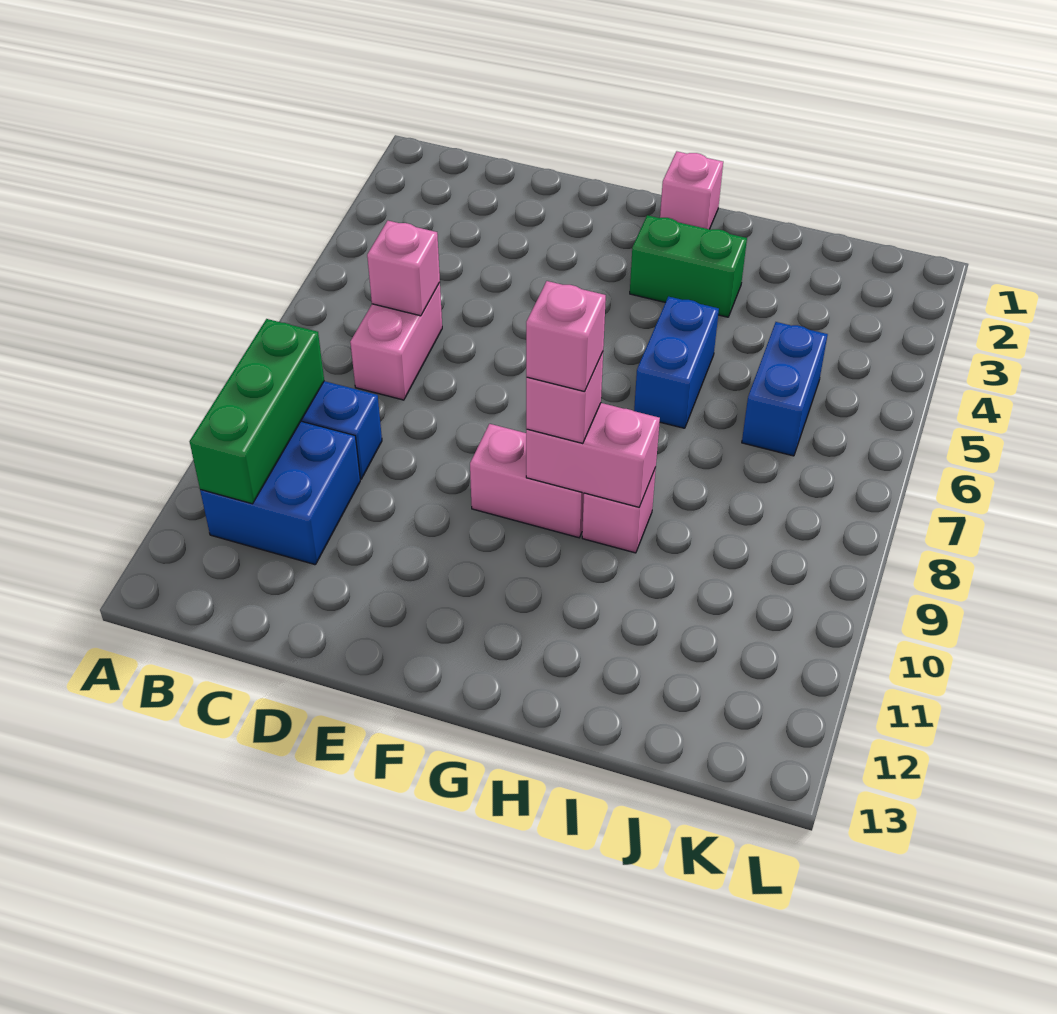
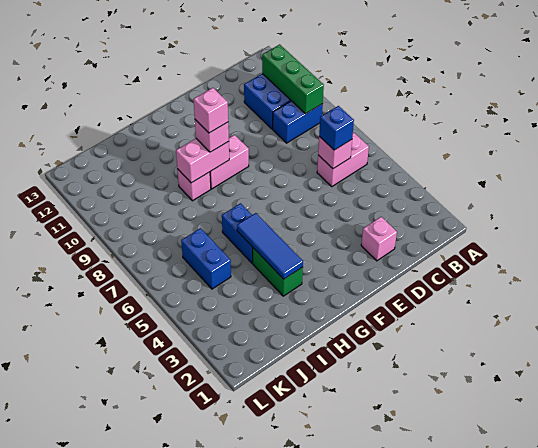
pink 1x2 brick [350,282,442,400] -> pink 1x2 brick turned to [317,133,369,186]
none -> blue 1x1 brick [319,106,354,150]
pink 1x1 brick [660,151,723,229] -> pink 1x1 brick moved to [361,217,397,261]
green 1x2 brick [630,215,747,317] -> green 1x2 brick turned to [253,248,303,296]
none -> blue 1x3 tile [237,213,303,279]

